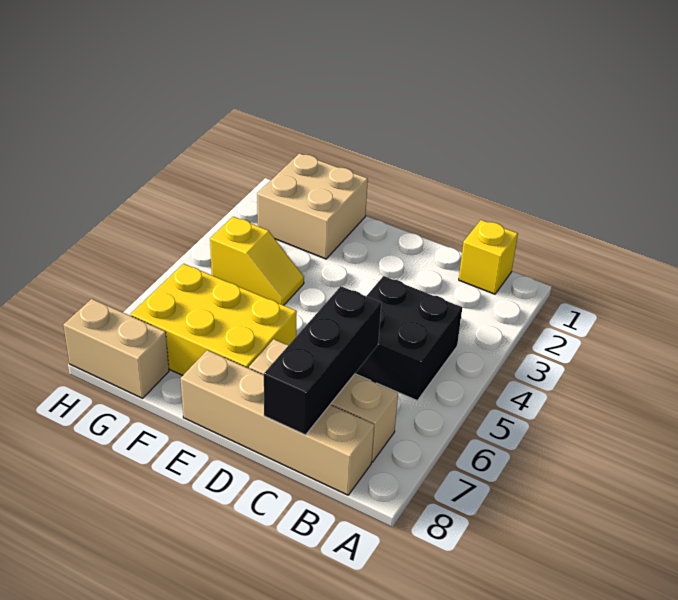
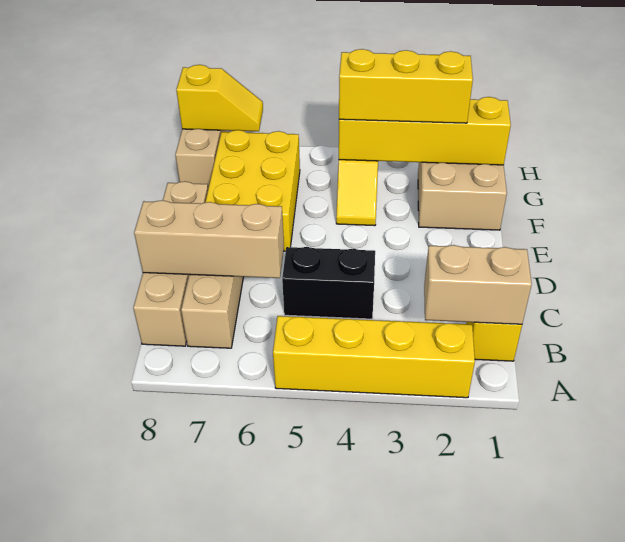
none -> yellow 1x4 brick [273,316,475,398]
none -> tan 1x2 brick [424,245,532,324]
black 2x2 brick [355,276,462,400] -> black 1x2 brick [282,247,375,319]
black 1x3 brick [264,286,381,435] -> tan 1x3 brick [134,200,284,278]
none -> yellow 1x4 brick [339,97,511,165]
none -> yellow 1x3 brick [339,49,473,123]
none -> yellow 1x2 slope [176,65,263,131]

